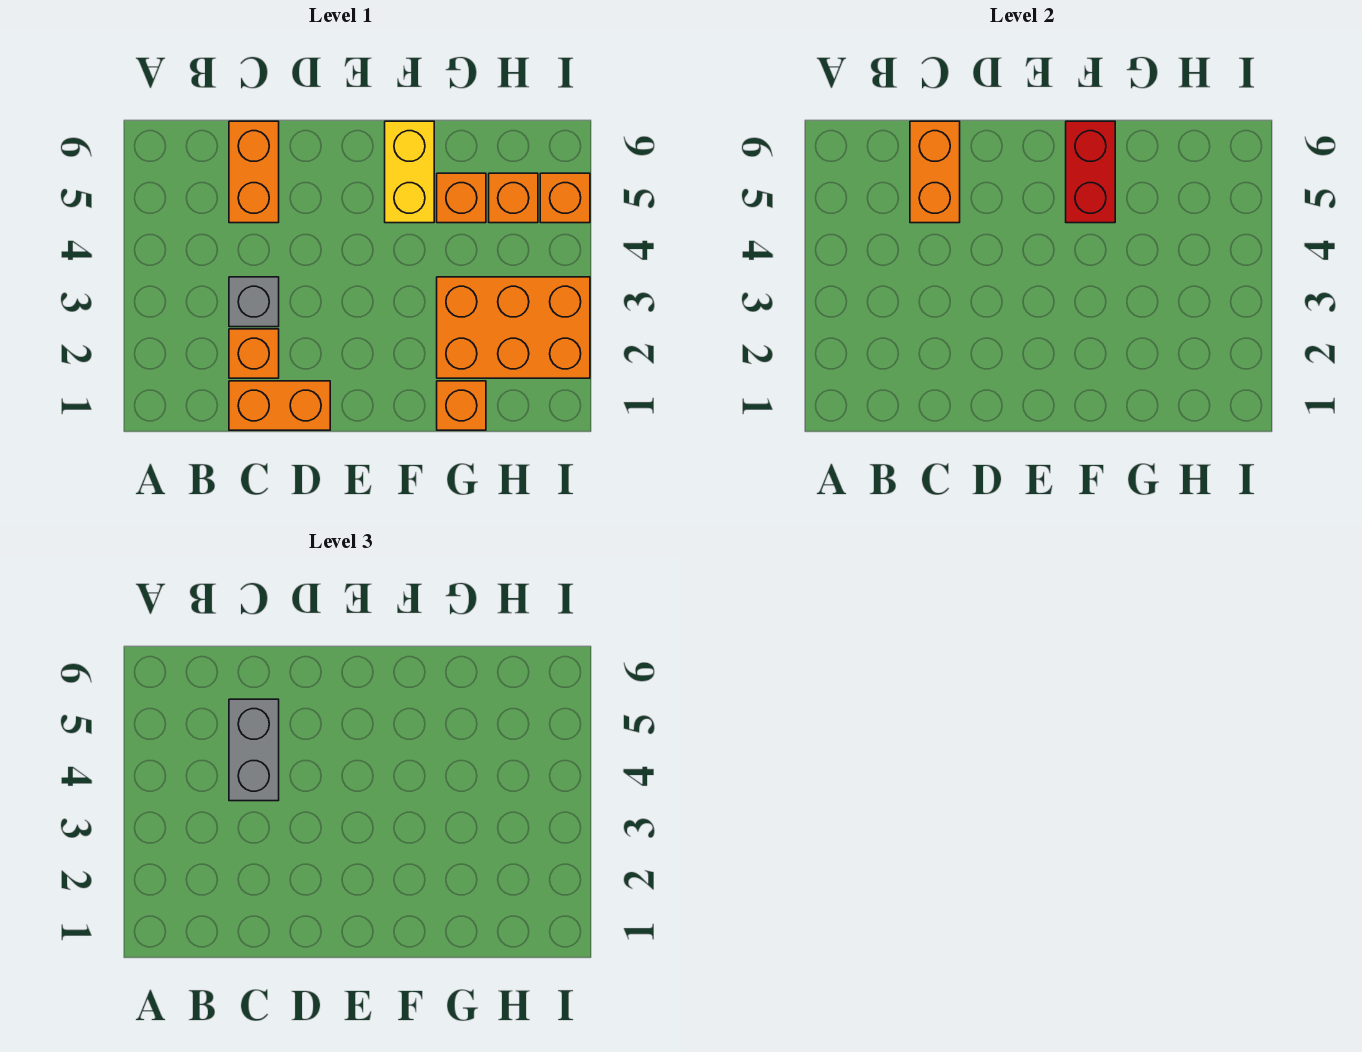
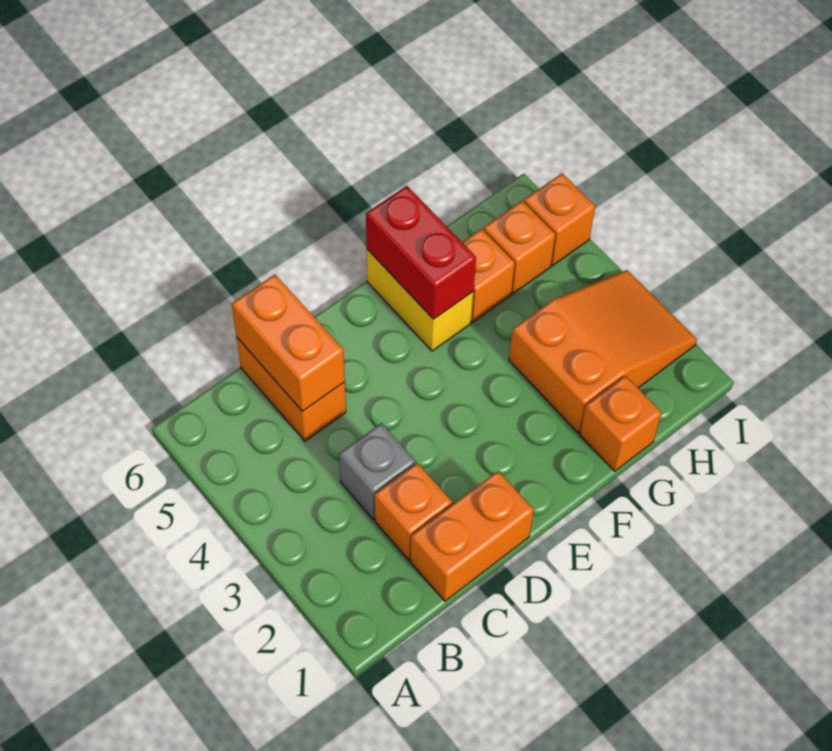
grey 1x2 brick [229,699,279,801] -> none
orange 2x3 brick [437,277,590,378] -> orange 2x3 slope [509,270,697,433]

